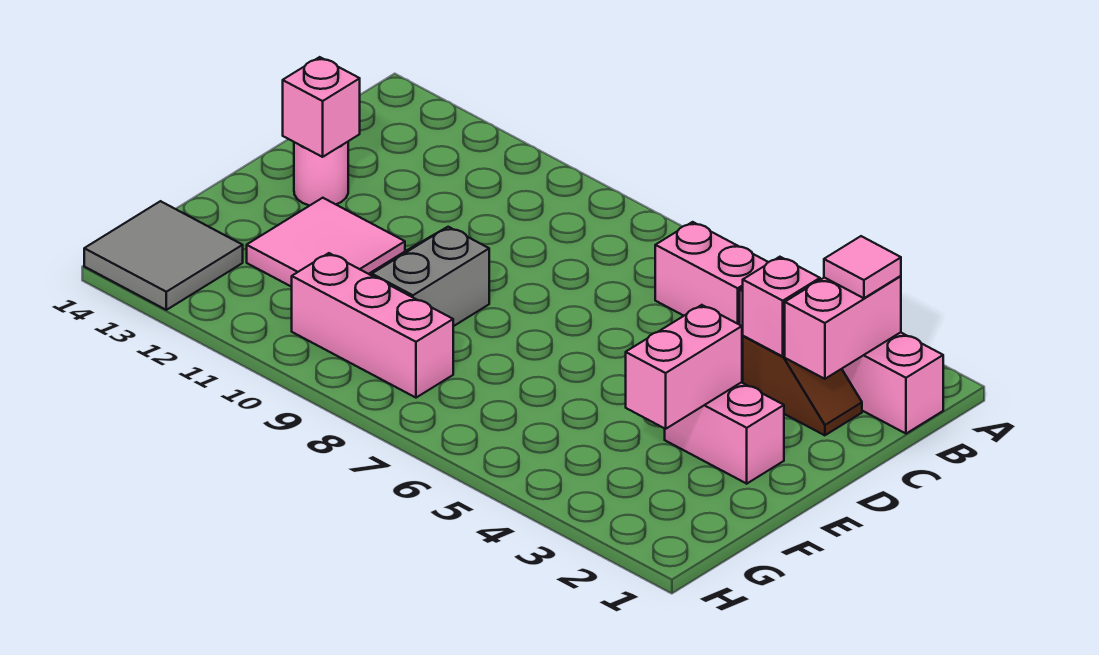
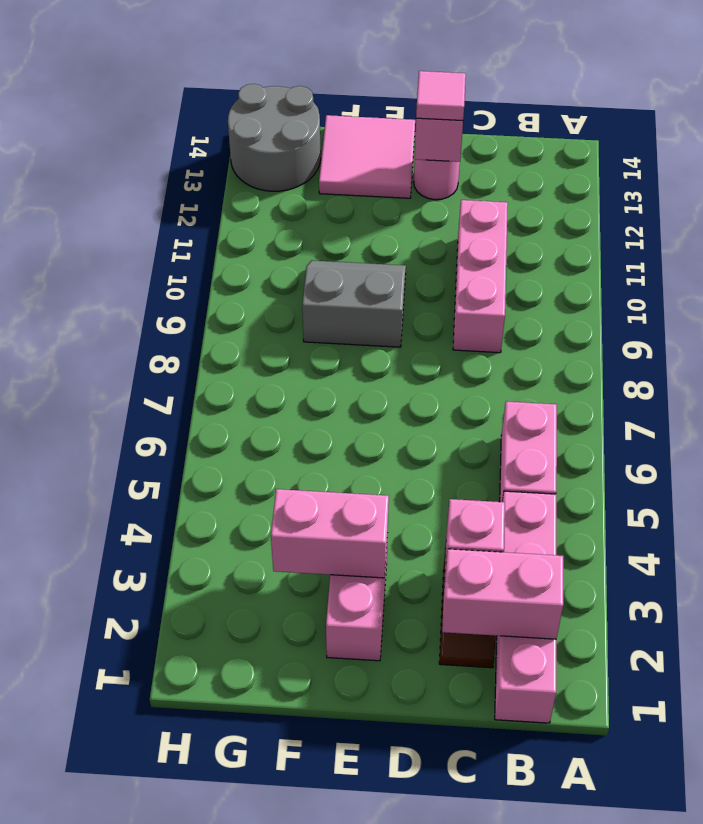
pink 1x1 tile [824,236,901,298] -> pink 1x1 tile moved to [416,71,466,121]
pink 2x2 tile [247,198,405,287] -> pink 2x2 tile moved to [319,115,415,198]
pink 1x3 brick [292,253,453,398] -> pink 1x3 brick moved to [453,200,508,353]
grey 2x2 tile [84,201,243,310] -> grey 2x2 round brick [228,84,321,191]

